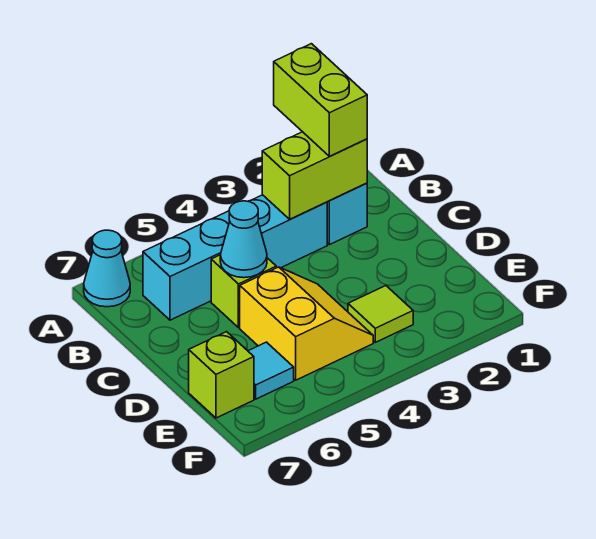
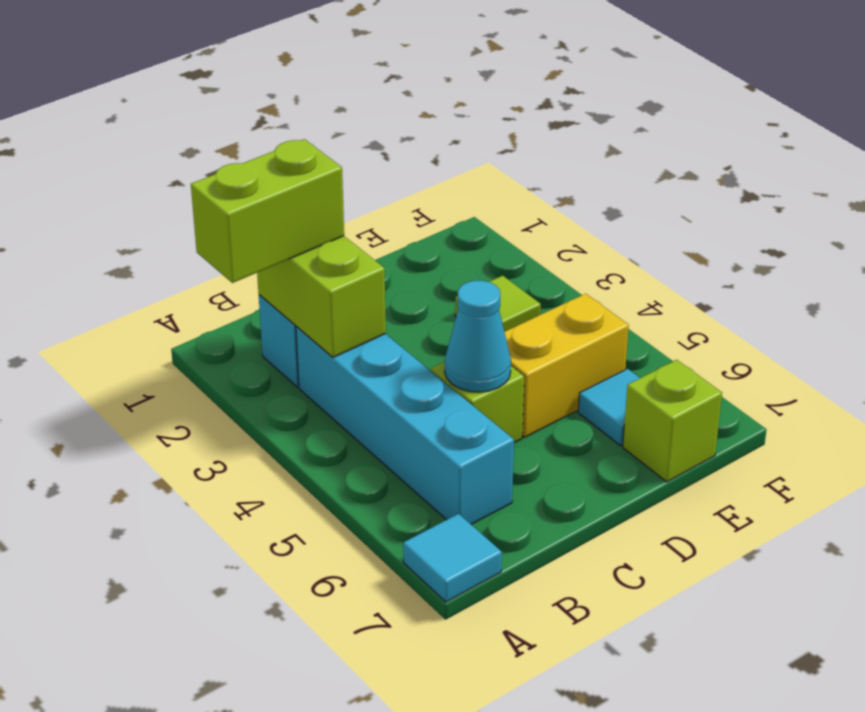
cyan 1x1 cone [84,230,130,307] -> cyan 1x1 tile [403,514,502,602]

